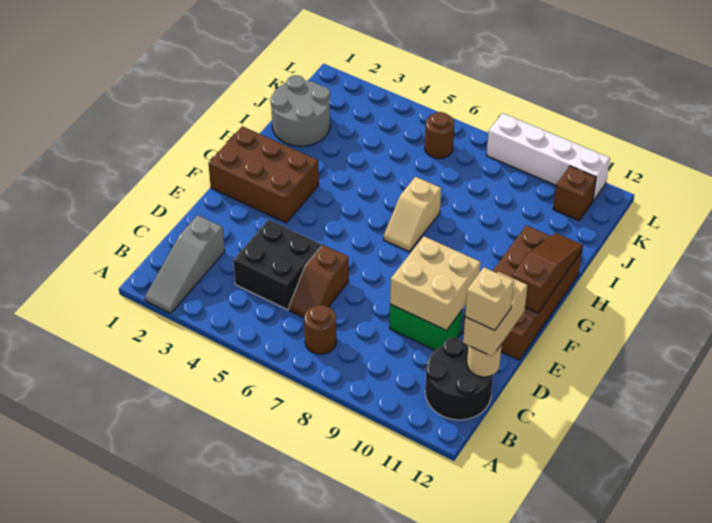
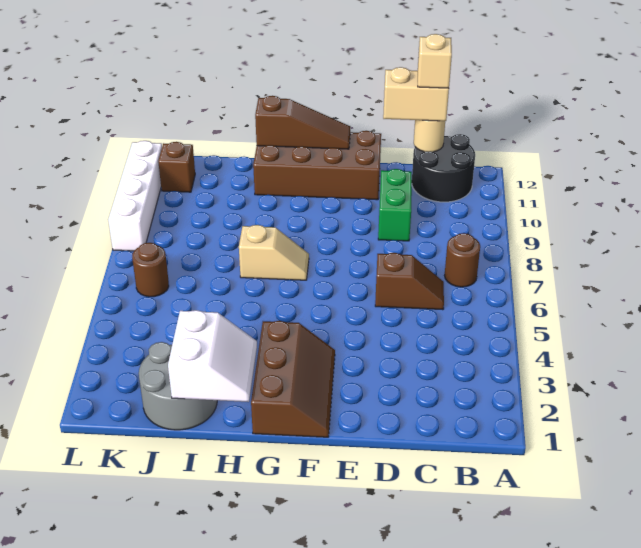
grey 1x3 slope [145,215,225,313] -> none
black 2x2 brick [233,220,321,310] -> none
tan 2x2 brick [390,236,481,330] -> none
brown 2x3 brick [208,126,319,223] -> brown 2x3 slope [251,321,335,437]
brown 1x3 slope [512,233,583,313] -> brown 1x3 slope turned to [255,96,350,149]
none -> white 2x2 slope [168,310,257,402]

